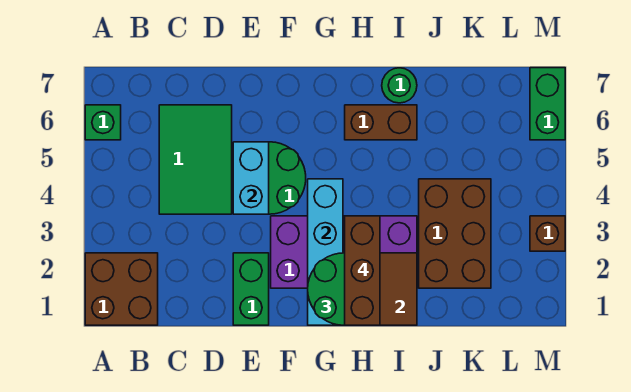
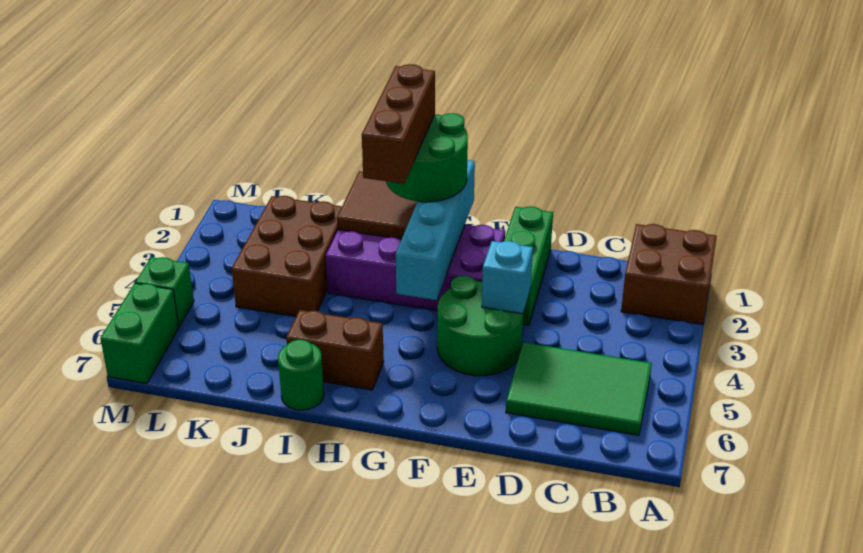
green 1x1 brick [85,105,121,140] -> green 1x1 brick moved to [135,257,194,327]
green 2x3 tile [159,105,232,214] -> green 2x3 tile turned to [506,342,652,435]
green 1x2 brick [233,253,269,325] -> green 1x3 brick [504,206,553,325]
cyan 1x2 brick [233,142,269,214] -> cyan 1x1 brick [482,241,533,314]
brown 1x1 brick [530,216,565,251] -> none

